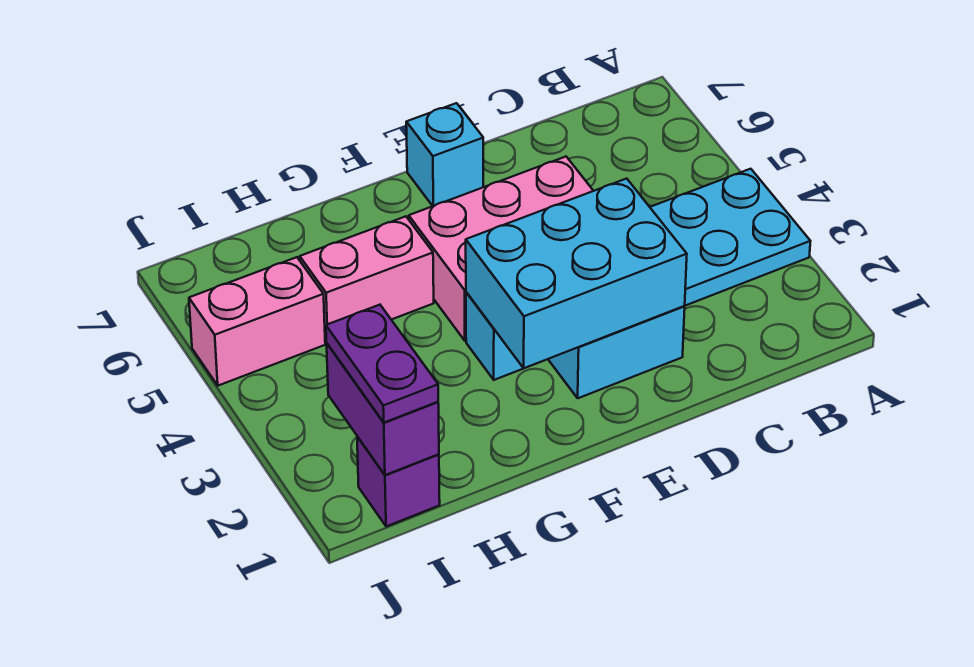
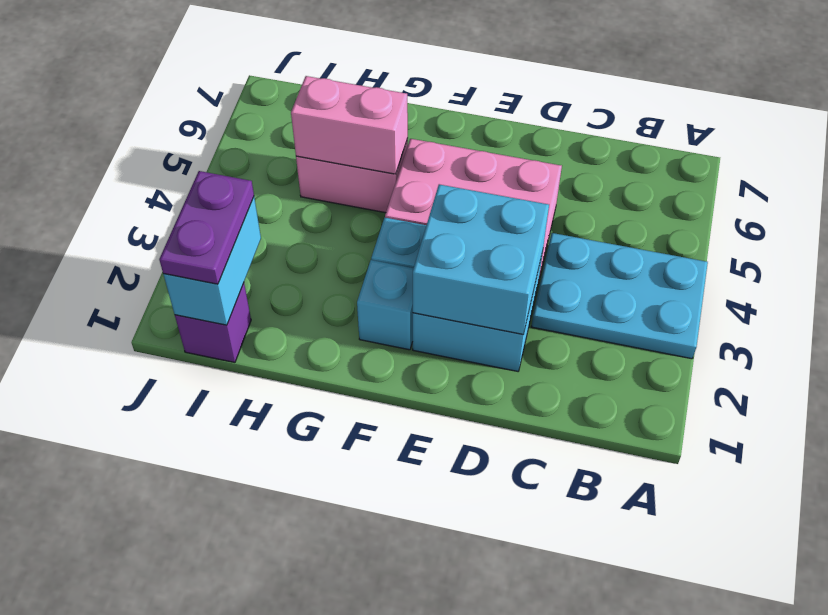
cyan 2x3 brick [466,179,687,368] -> cyan 2x2 brick [413,184,549,334]
cyan 1x1 brick [406,103,483,206] -> cyan 1x1 brick moved to [357,260,414,350]
purple 1x2 brick [327,344,439,475] -> cyan 1x2 brick [163,197,261,325]
pink 1x2 brick [189,257,325,386] -> pink 1x2 brick moved to [291,76,408,174]

